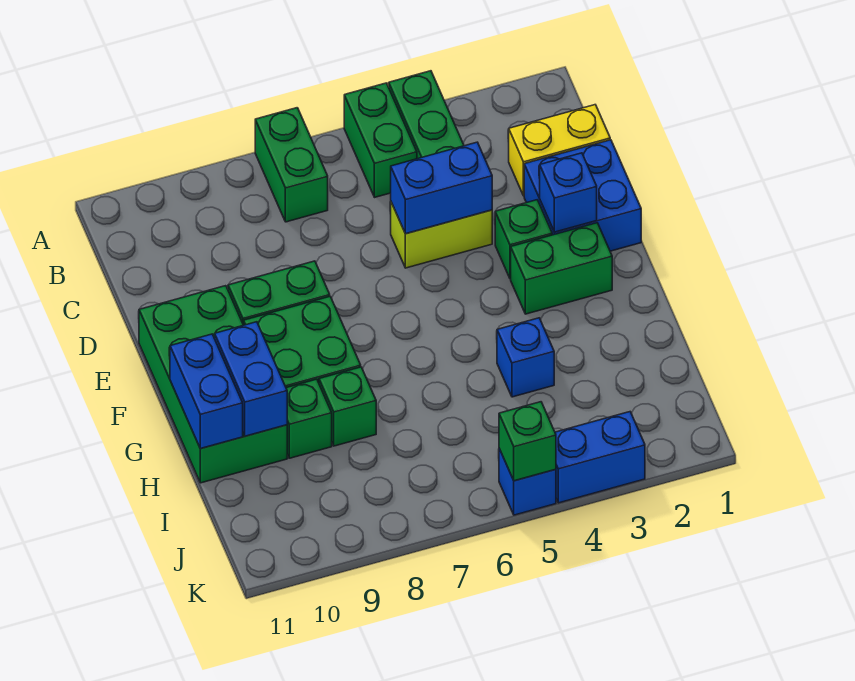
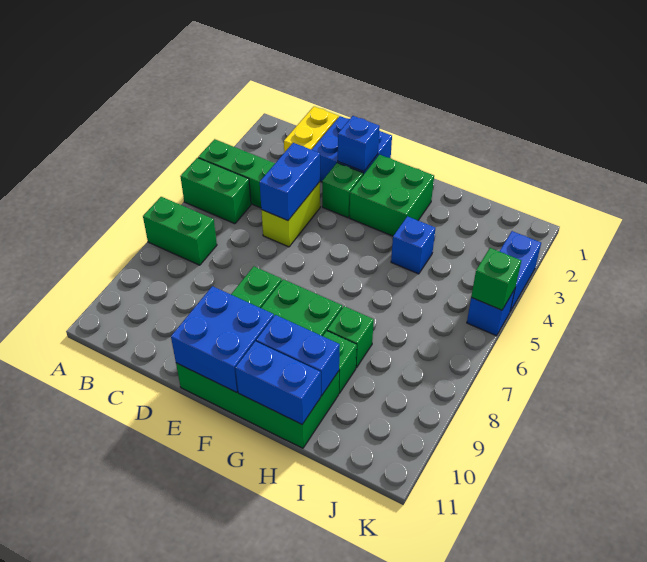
none -> blue 2x2 brick [171,286,274,392]
green 1x2 brick [511,223,612,314] -> green 2x2 brick [349,155,434,236]

